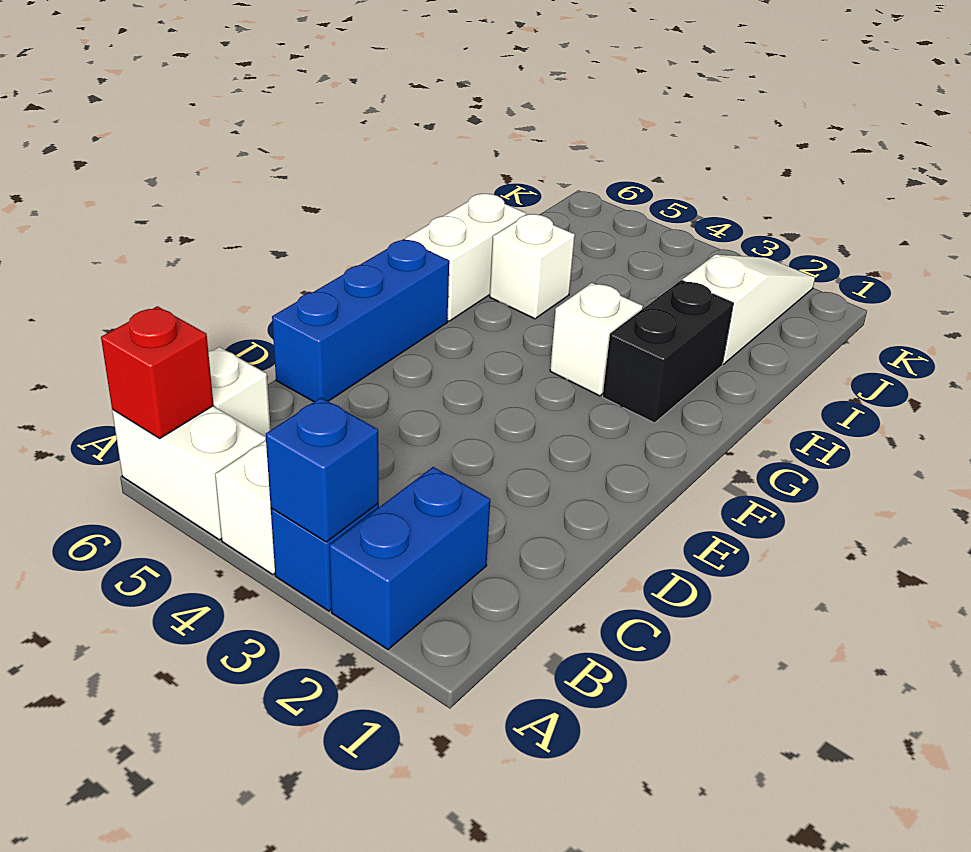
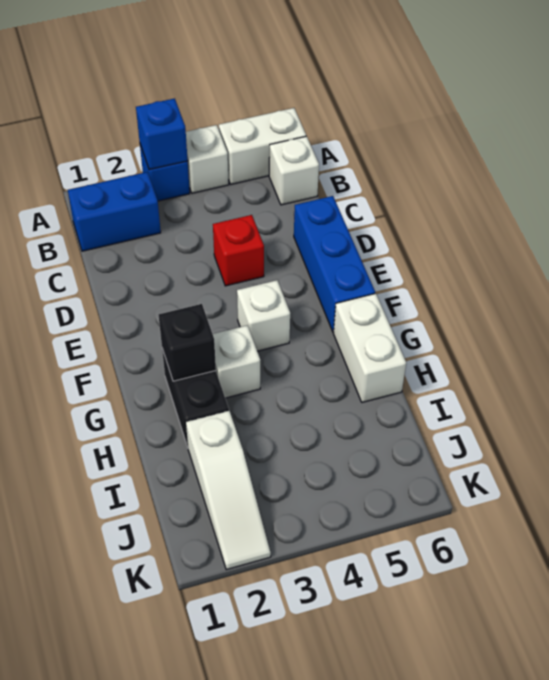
blue 1x2 brick [329,467,490,649] -> blue 1x2 brick turned to [68,172,161,251]
red 1x1 brick [101,306,214,438] -> red 1x1 brick moved to [213,215,264,286]
none -> black 1x1 brick [159,304,216,381]
white 1x1 brick [490,214,575,319] -> white 1x1 brick moved to [237,280,290,351]

